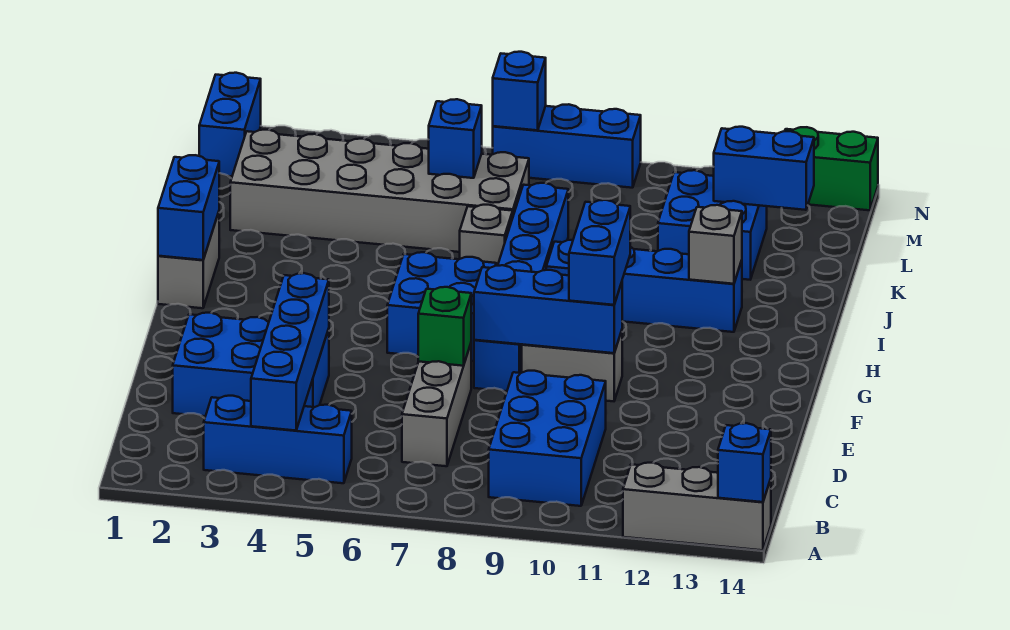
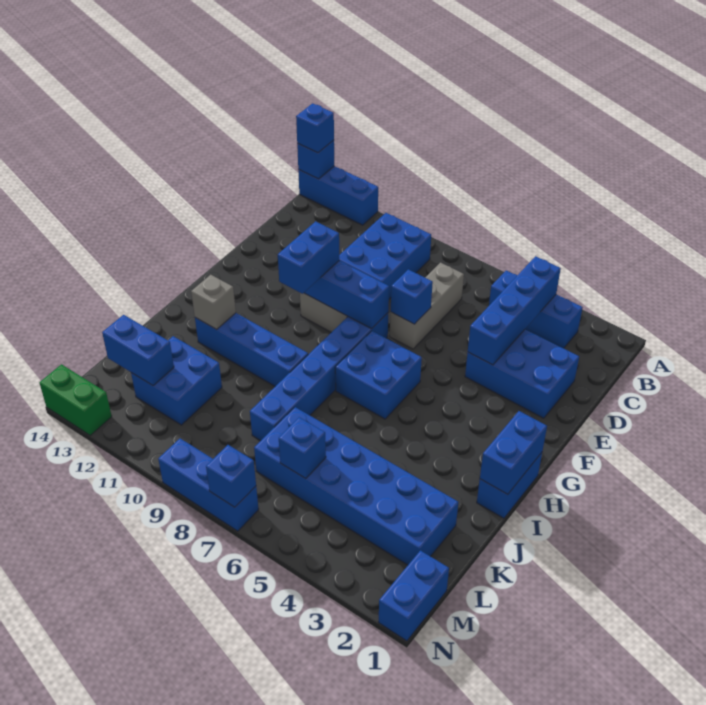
grey 1x3 brick [623,463,771,550] -> blue 1x3 brick [298,166,378,225]
none -> blue 1x1 brick [296,103,334,153]
green 1x1 brick [418,287,471,366] -> blue 1x1 brick [391,269,433,324]
grey 1x2 brick [158,212,219,308] -> blue 1x2 brick [477,453,542,518]
grey 1x1 brick [460,205,513,266] -> none
grey 2x6 brick [230,130,529,252] -> blue 2x6 brick [254,407,458,565]

